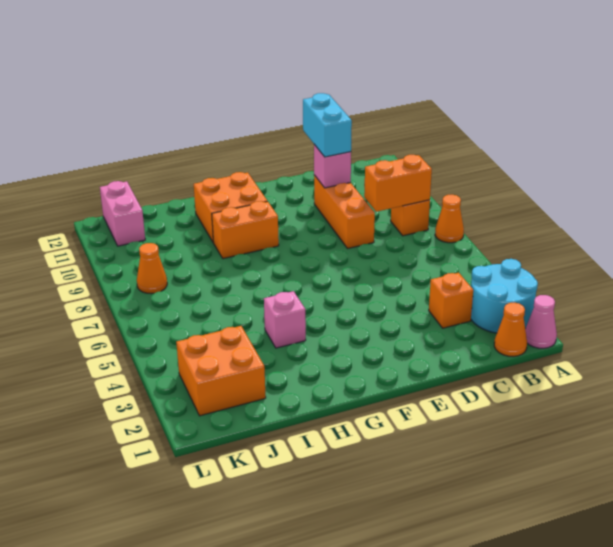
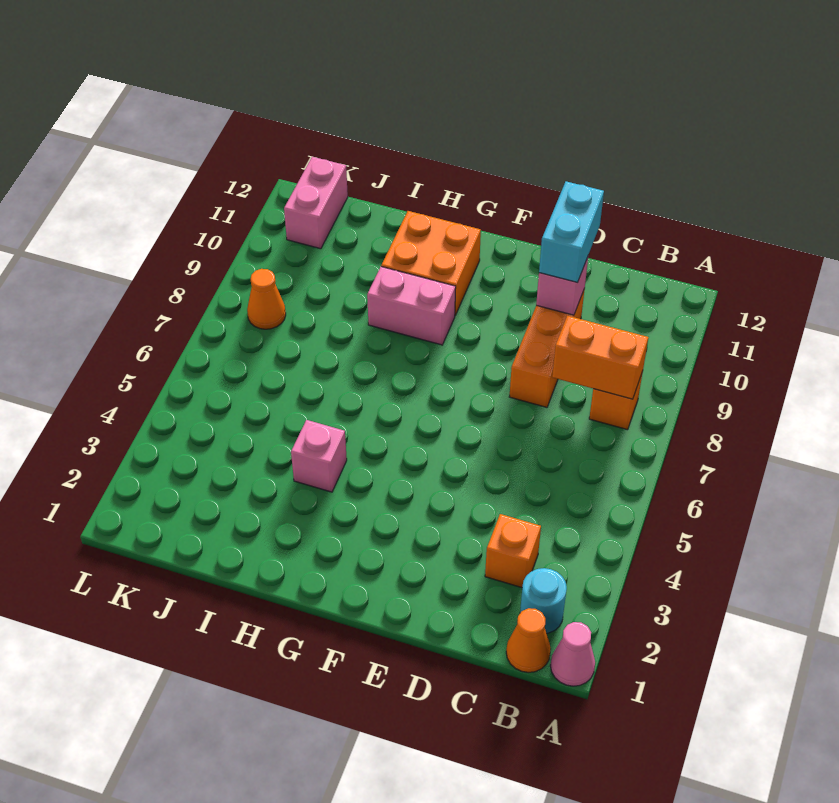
cyan 2x2 round brick [471,259,538,333] -> cyan 1x1 round brick [520,568,567,633]
orange 1x1 cone [435,195,464,243] -> none
orange 1x2 brick [212,201,279,259] -> pink 1x2 brick [367,267,456,345]
orange 2x2 brick [176,326,266,416] -> none

